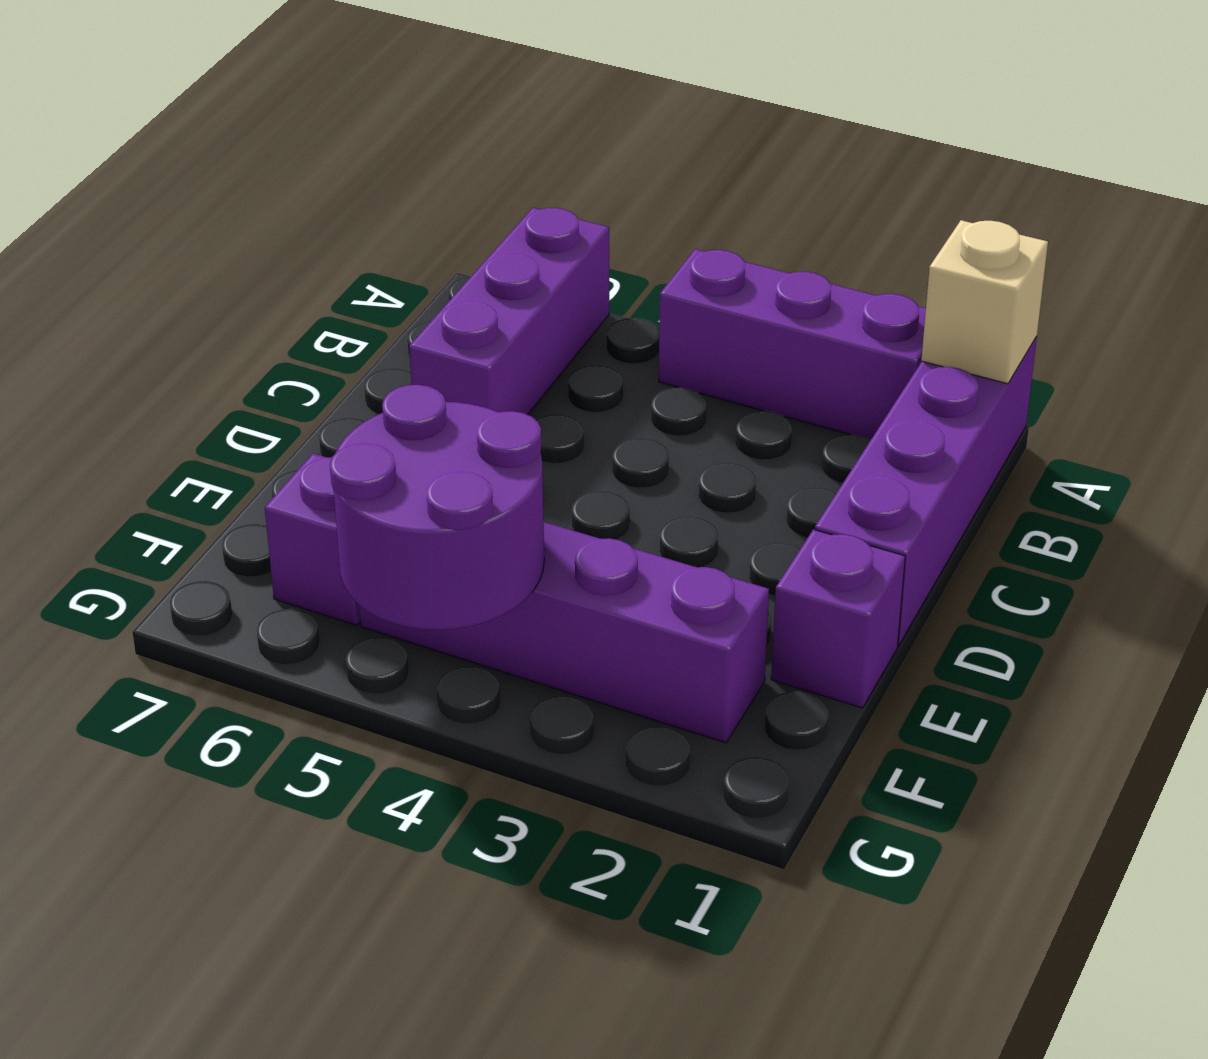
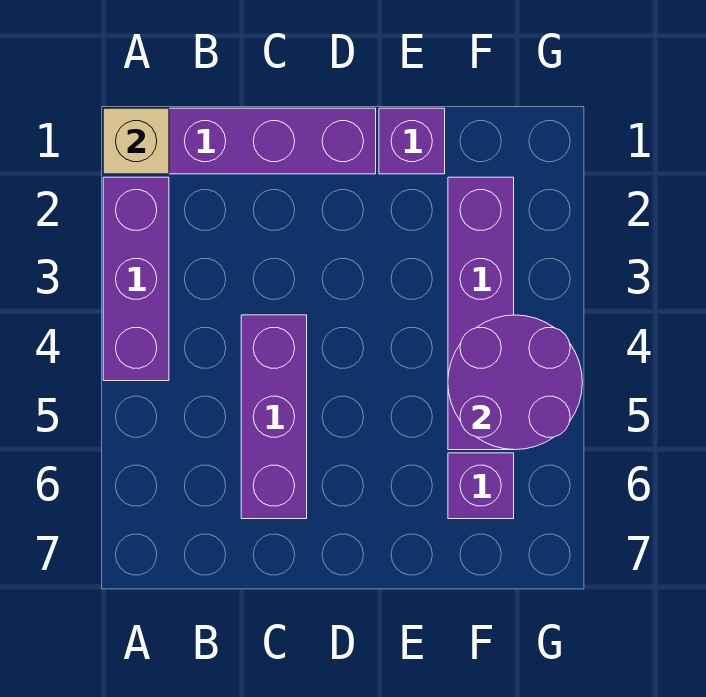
purple 1x3 brick [409,208,609,415] -> purple 1x3 brick turned to [241,315,307,519]

